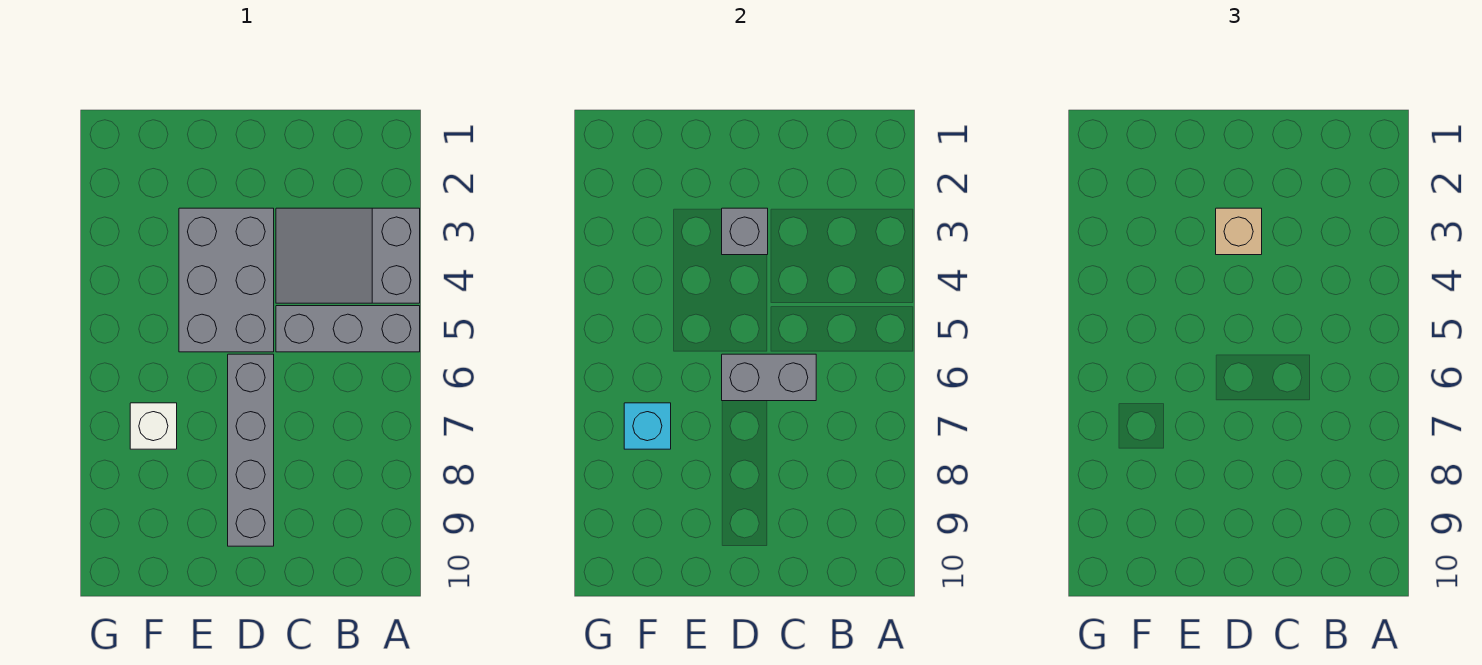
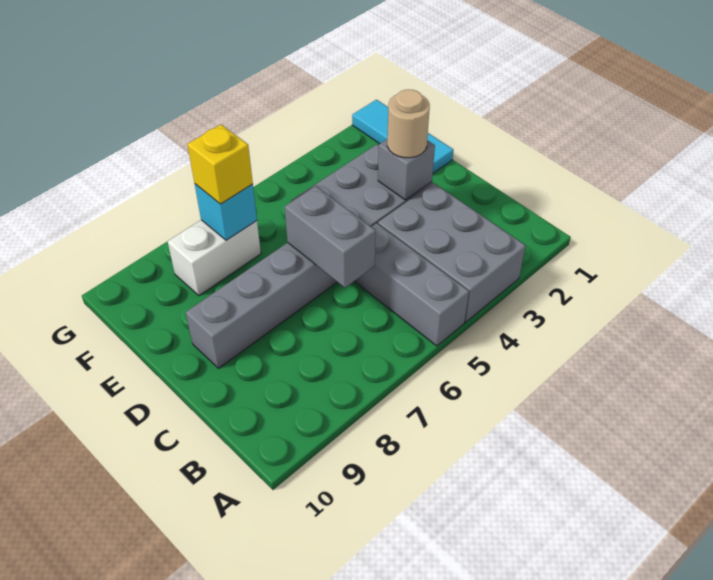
grey 2x3 slope [276,208,420,303] -> grey 2x3 brick [378,183,526,322]
tan 1x1 brick [1216,208,1262,255] -> tan 1x1 round brick [387,89,430,158]
none -> cyan 1x3 tile [352,100,453,173]
white 1x1 brick [130,403,177,449] -> white 1x2 brick [168,220,261,296]
none -> yellow 1x1 brick [187,125,253,204]

